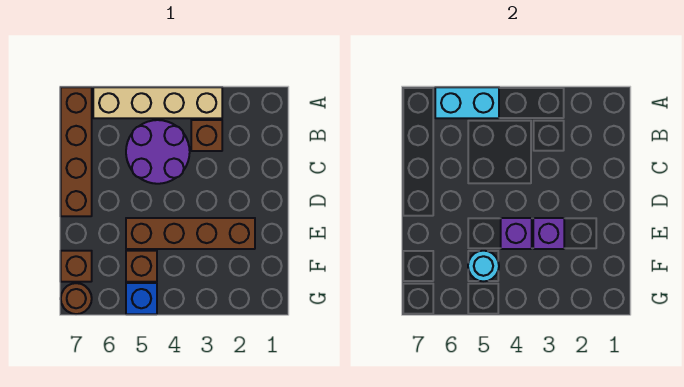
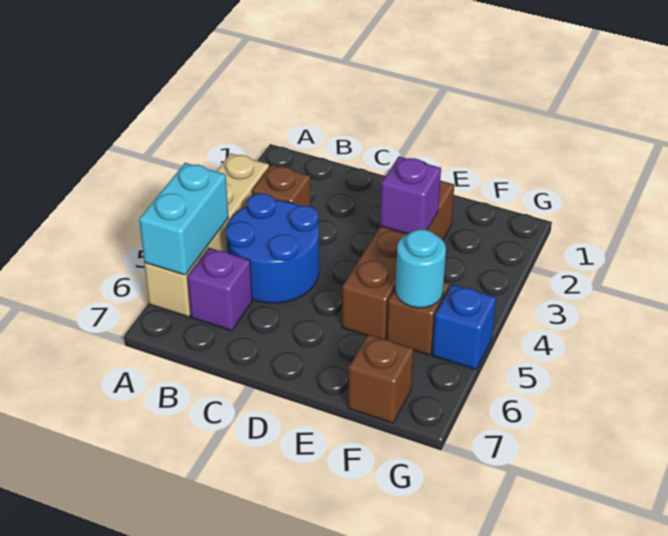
brown 1x4 brick [61,87,92,216] -> none
purple 2x2 round brick [126,120,190,184] -> blue 2x2 round brick [226,193,319,303]
purple 1x1 brick [501,218,532,249] -> purple 1x1 brick moved to [187,248,252,331]
brown 1x1 round brick [61,283,92,314] -> none

